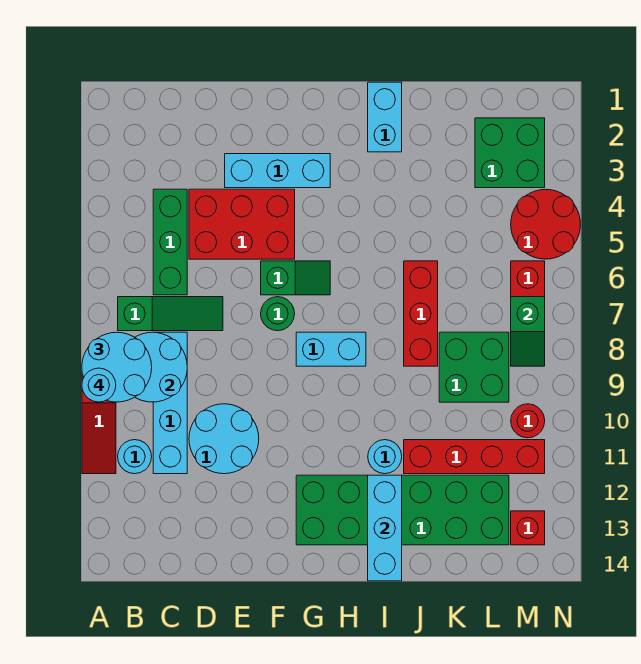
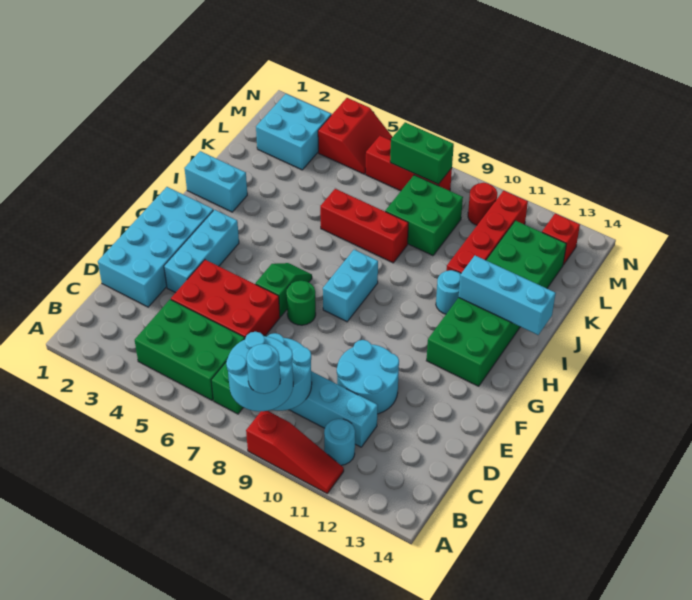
green 1x3 brick [153,189,187,295] -> green 2x3 brick [135,300,245,400]
none -> cyan 2x4 brick [98,187,213,307]
red 2x3 brick [189,189,295,259] -> red 2x3 brick turned to [171,260,280,338]
green 2x2 brick [475,118,545,188] -> cyan 2x2 brick [256,94,331,170]
red 2x2 round brick [511,189,580,259] -> red 2x2 slope [318,98,392,174]
green 1x2 slope [511,297,545,366] -> green 1x2 brick [390,122,454,184]

